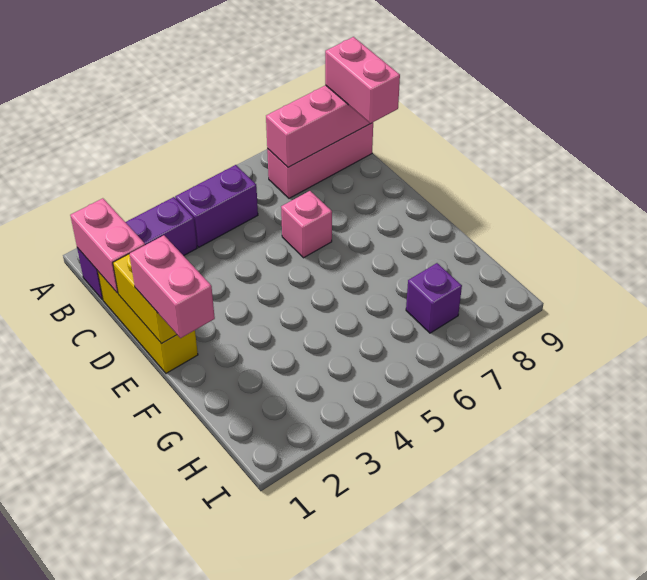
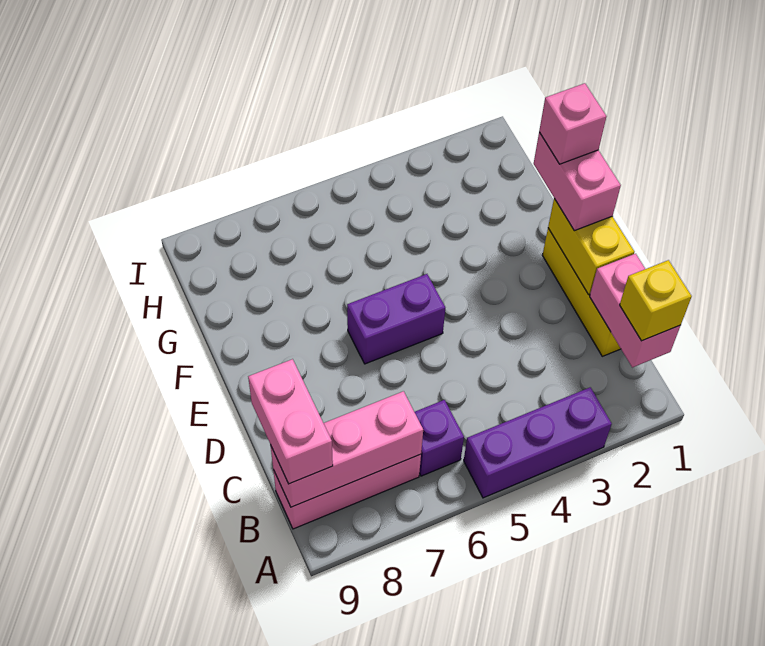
purple 1x3 brick [77,197,197,300] -> purple 1x3 brick moved to [464,387,612,498]
none -> yellow 1x1 brick [620,260,692,341]
purple 1x2 brick [175,165,258,247] -> purple 1x2 brick moved to [347,274,445,364]
pink 1x1 brick [281,191,332,258] -> pink 1x1 brick moved to [539,83,606,164]
purple 1x1 brick [406,263,462,333] -> purple 1x1 brick moved to [415,400,464,476]

